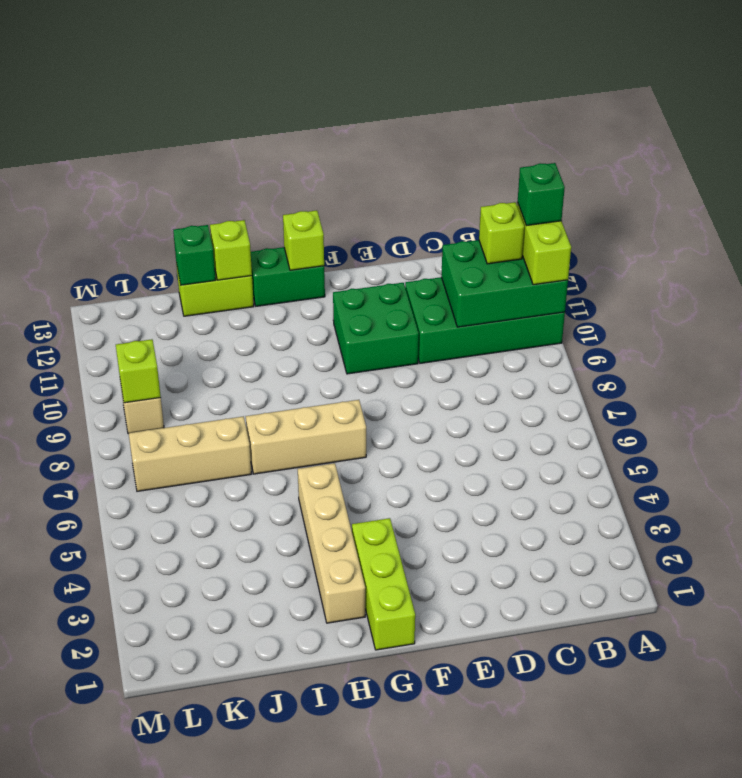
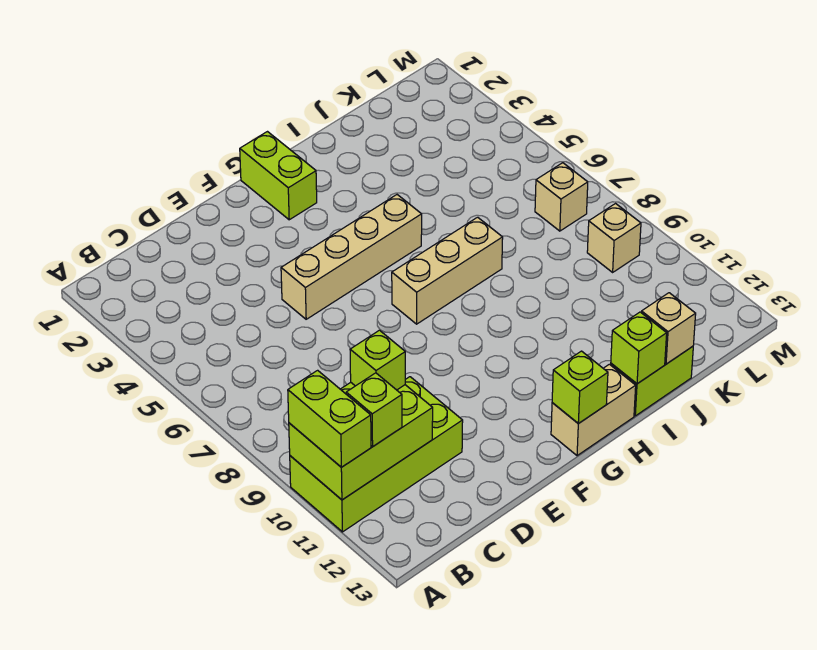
green 2x4 brick [405,277,565,363] -> lime 2x4 brick [290,377,463,532]
green 2x3 brick [441,240,568,327] -> lime 2x3 brick [289,382,433,500]
green 1x1 brick [518,163,565,226] -> none
green 2x2 brick [333,283,419,374] -> none
lime 1x3 brick [352,518,415,650] -> lime 1x2 brick [240,132,317,220]
green 1x2 brick [251,247,325,306] -> tan 1x2 brick [551,364,636,456]
tan 1x4 brick [298,463,365,623] -> tan 1x4 brick turned to [281,195,422,319]
tan 1x3 brick [129,416,251,491] -> tan 1x1 brick [535,163,588,231]
green 1x1 brick [173,225,216,285] -> tan 1x1 brick [641,293,696,364]
lime 1x1 brick [116,339,161,403] -> lime 1x1 brick moved to [350,330,405,390]

